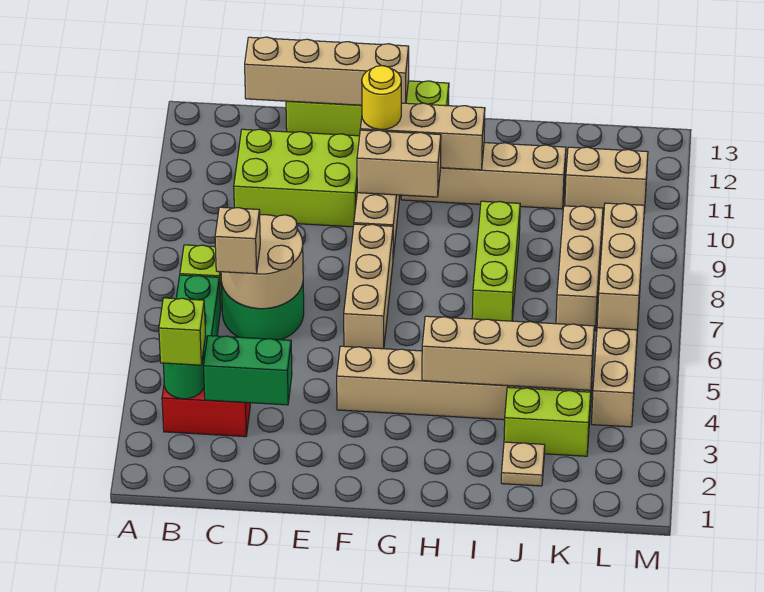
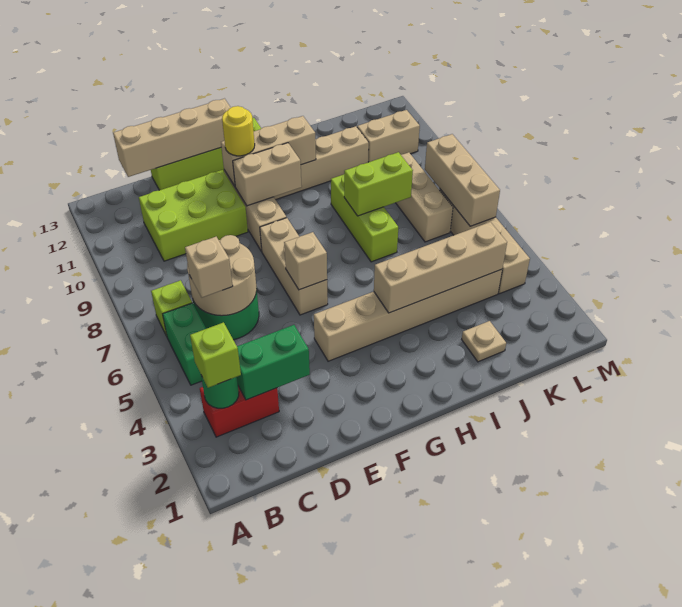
none -> tan 1x1 brick [284,232,327,290]
lime 1x2 brick [504,387,591,456] -> lime 1x2 brick moved to [344,152,413,216]

